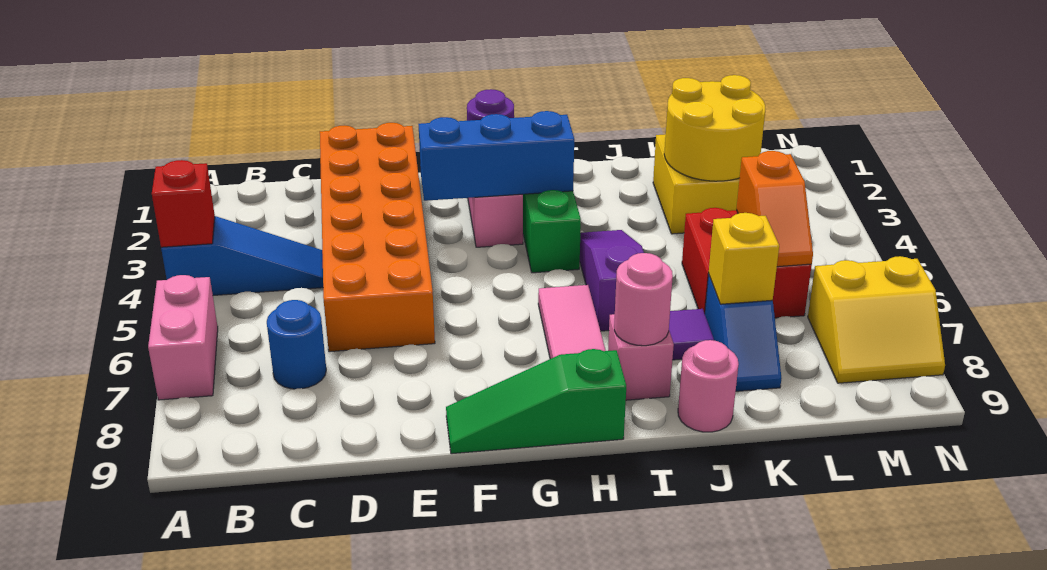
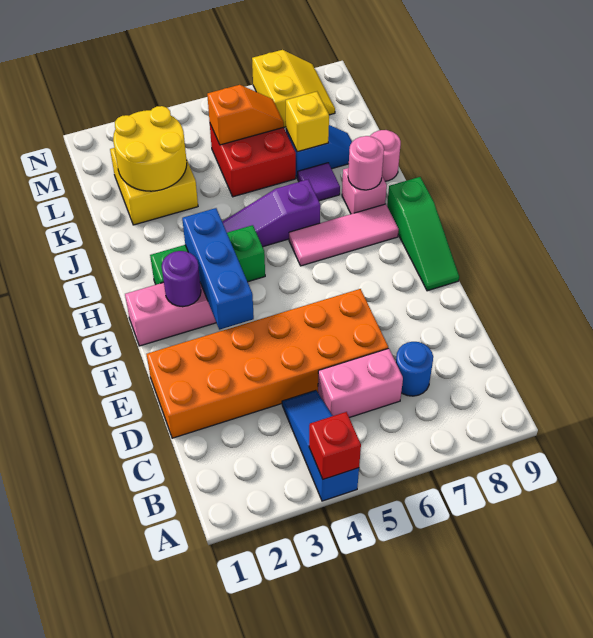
pink 1x2 brick [148,275,218,400] -> pink 1x2 brick moved to [318,348,403,418]

